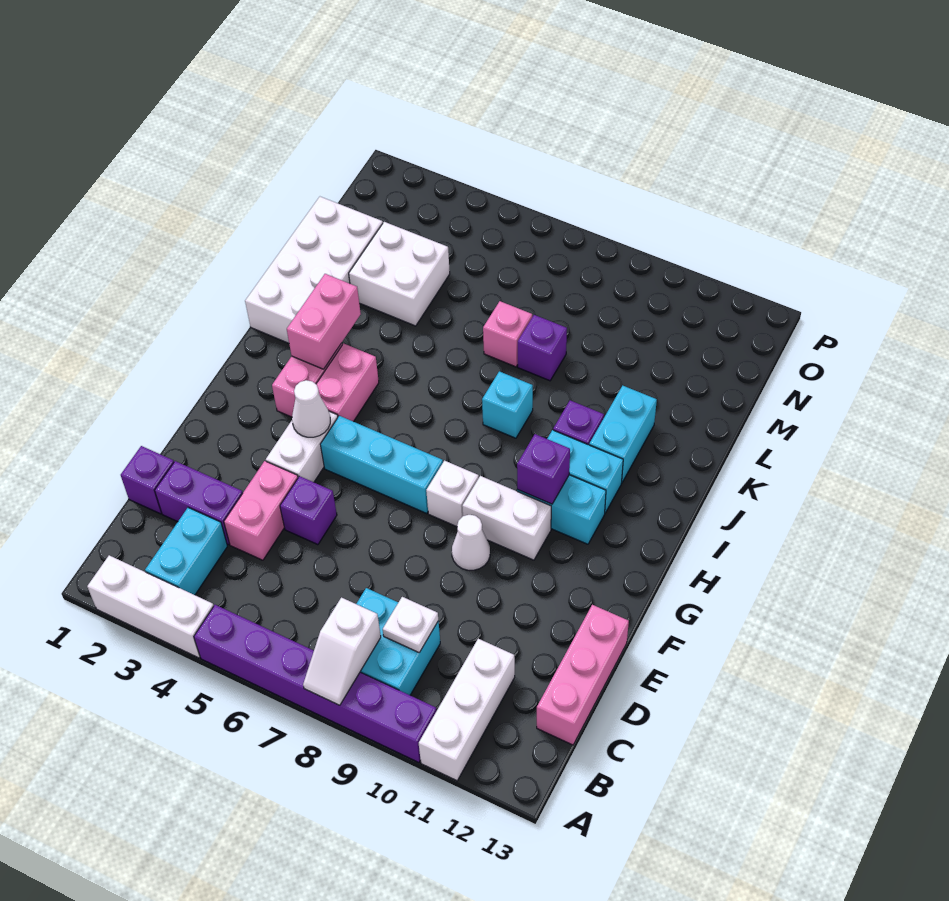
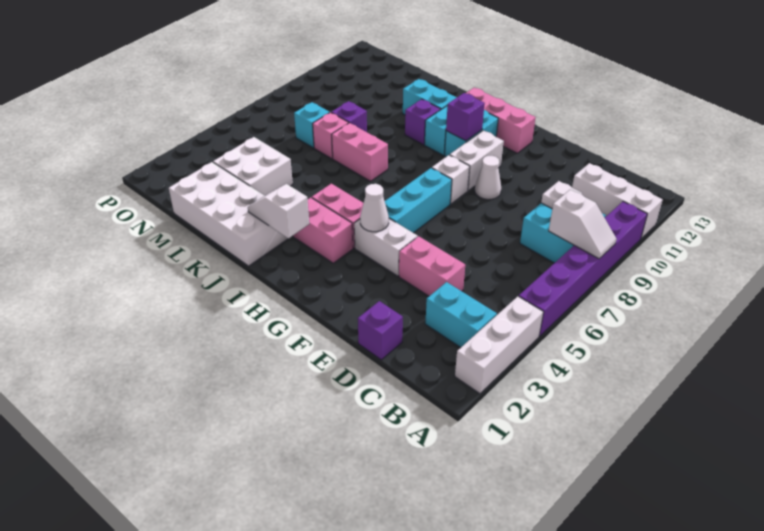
pink 1x3 brick [537,605,629,745] -> pink 1x3 brick moved to [465,88,536,153]
purple 1x2 brick [155,461,243,544] -> none
purple 1x1 brick [280,476,337,545] -> none
none -> white 1x2 slope [248,184,309,239]
pink 1x2 brick [287,274,361,369] -> pink 1x2 brick moved to [332,123,388,181]
cyan 1x1 brick [482,371,533,438] -> cyan 1x1 brick moved to [294,102,330,148]

